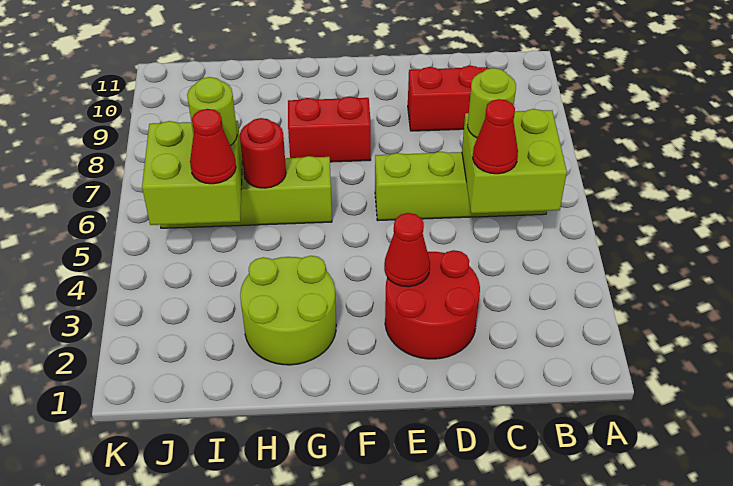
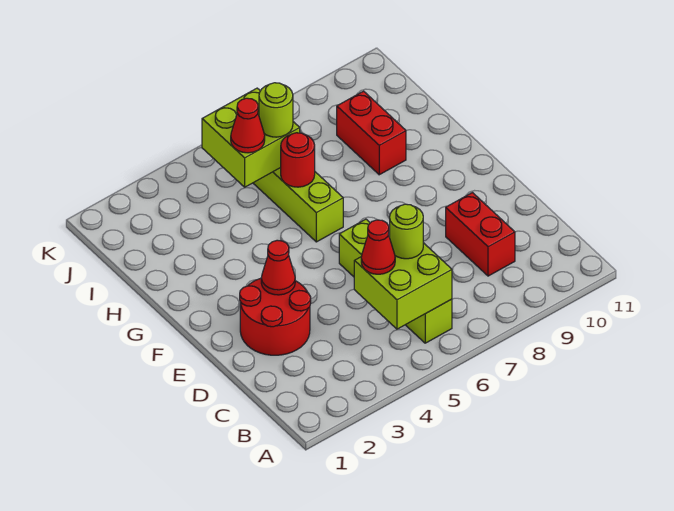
red 1x2 brick [288,96,371,162] -> red 1x2 brick moved to [337,91,406,175]
lime 2x2 round brick [240,256,336,365] -> none

